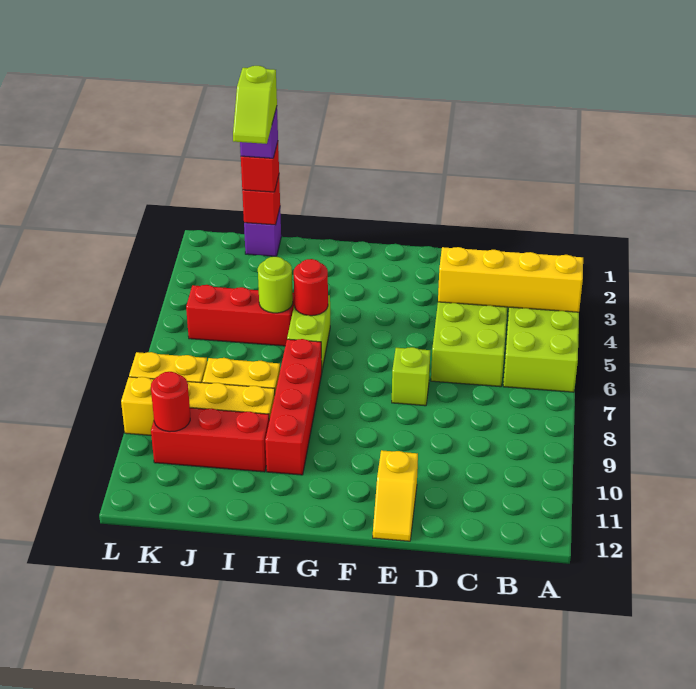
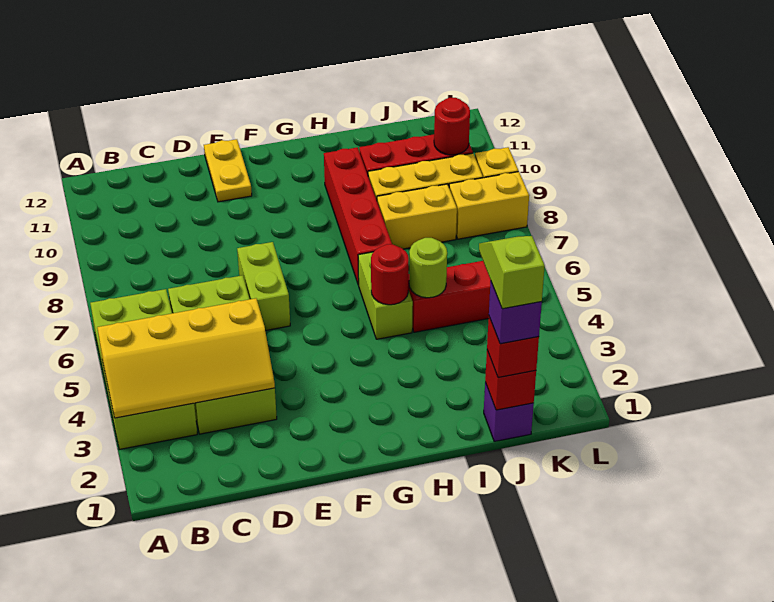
lime 1x1 brick [392,347,430,406] -> lime 1x2 brick [237,242,290,331]
yellow 1x2 slope [373,450,418,541] -> yellow 1x2 plate [204,139,252,202]

